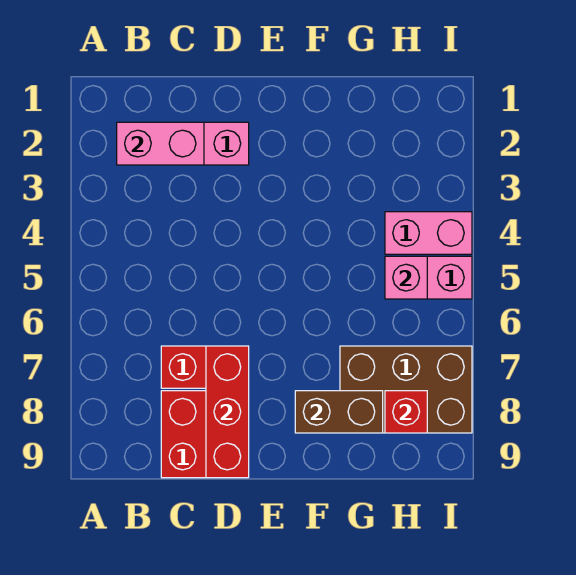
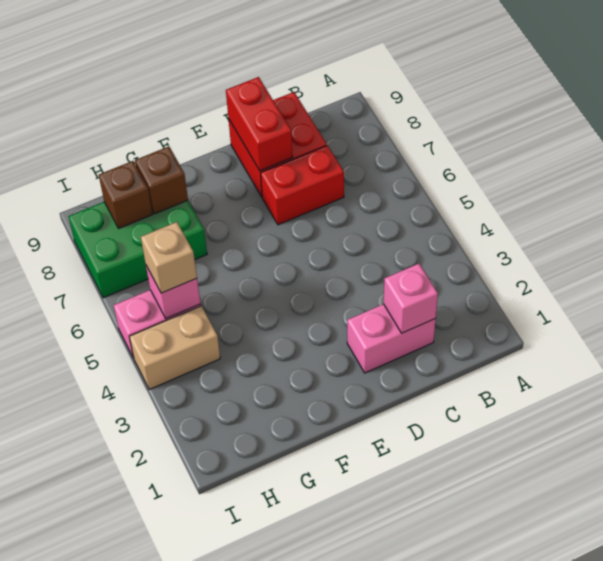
pink 1x2 brick [117,122,204,165] -> pink 1x1 brick [384,264,438,333]
red 1x3 brick [206,346,249,478] -> red 1x2 brick [226,77,293,171]
brown 1x2 brick [295,391,383,433] -> brown 1x1 brick [135,147,188,214]
brown 2x3 brick [340,346,472,433] -> green 2x3 brick [68,200,207,298]
pink 1x2 brick [385,212,472,254] -> tan 1x2 brick [129,306,220,390]
none -> tan 1x1 brick [141,222,197,293]
red 1x1 brick [385,391,427,433] -> brown 1x1 brick [99,161,153,228]

